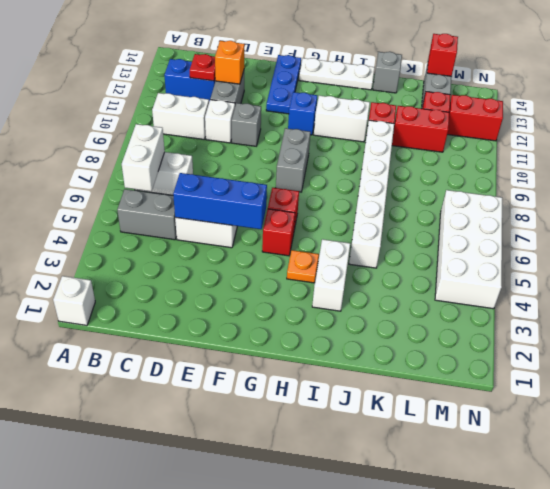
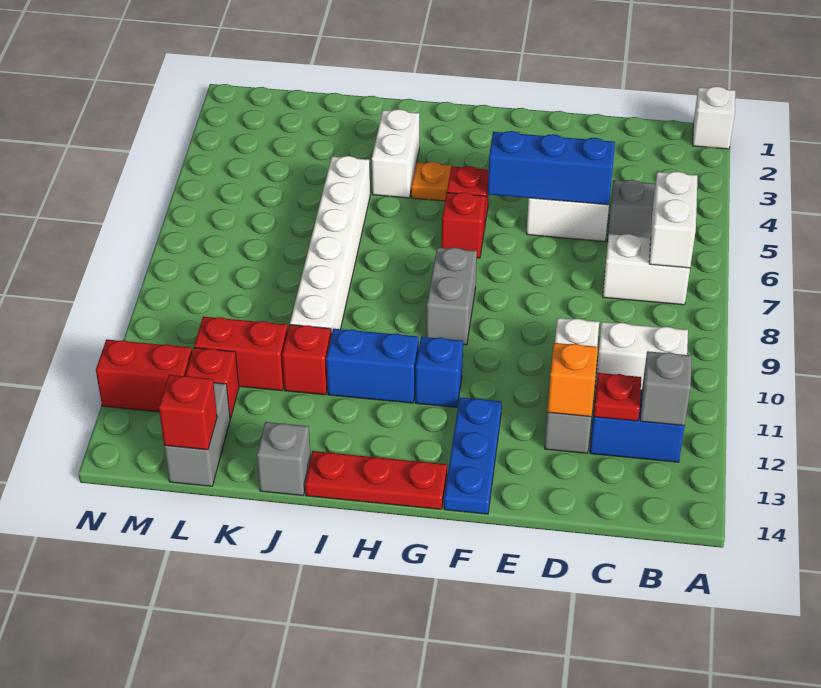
grey 1x1 brick [232,103,261,146] -> grey 1x1 brick moved to [640,351,692,426]
white 1x3 plate [299,58,375,90] -> red 1x3 plate [305,451,447,509]
white 1x2 brick [314,96,370,142] -> blue 1x2 brick [326,329,419,403]
white 2x4 brick [435,190,502,309] -> none

